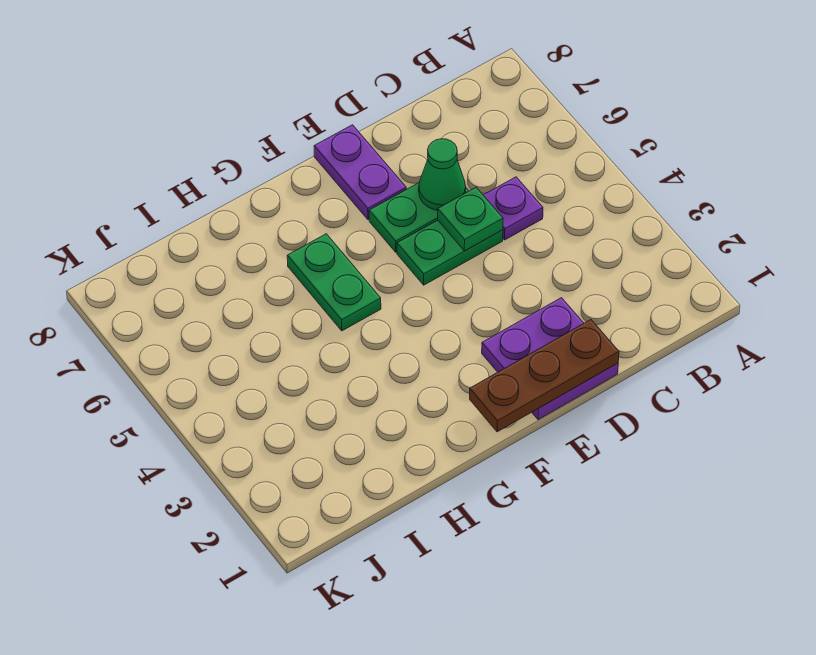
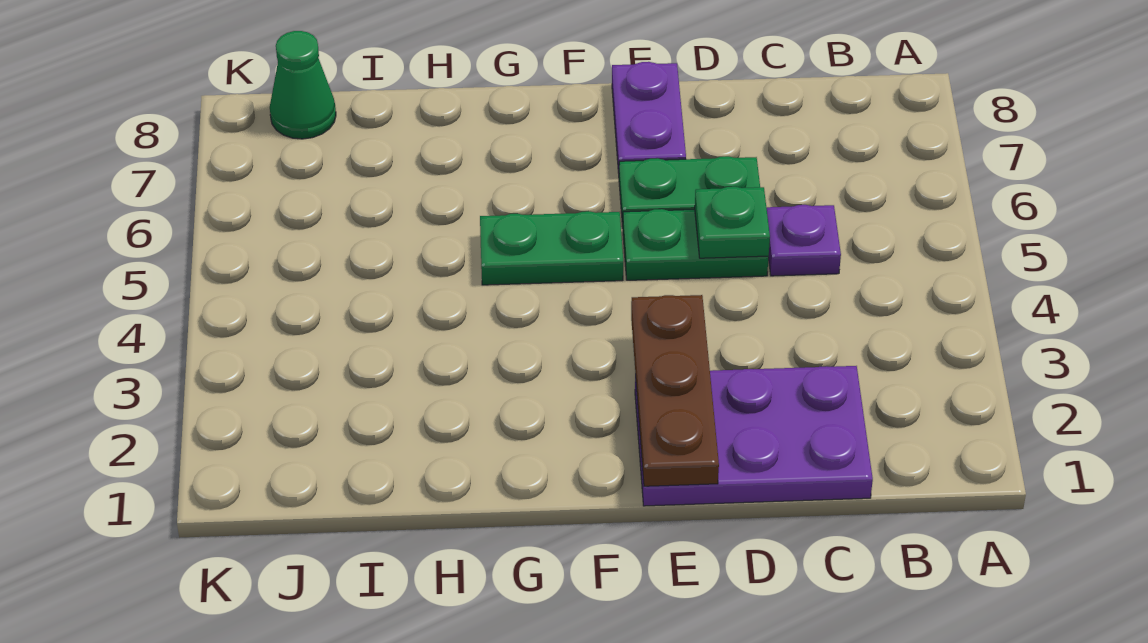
purple 2x2 plate [482,298,618,420] -> purple 2x3 plate [635,366,873,506]
brown 1x3 plate [470,320,619,432] -> brown 1x3 plate turned to [631,295,719,486]
green 1x1 cone [419,139,466,210] -> green 1x1 cone moved to [270,31,336,139]
green 1x2 plate [287,234,381,331] -> green 1x2 plate turned to [480,211,623,285]

